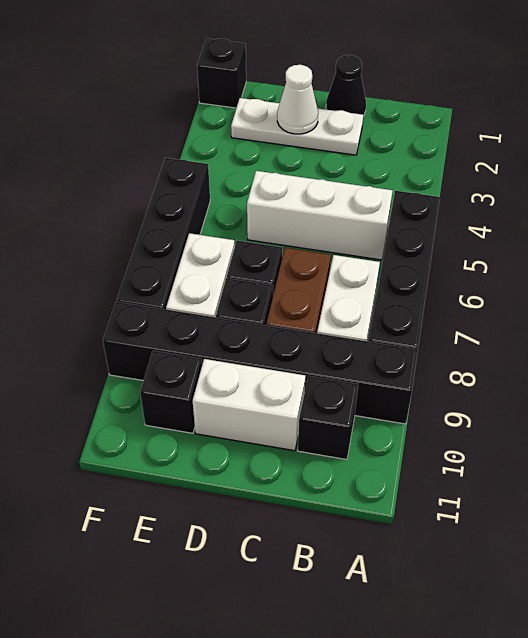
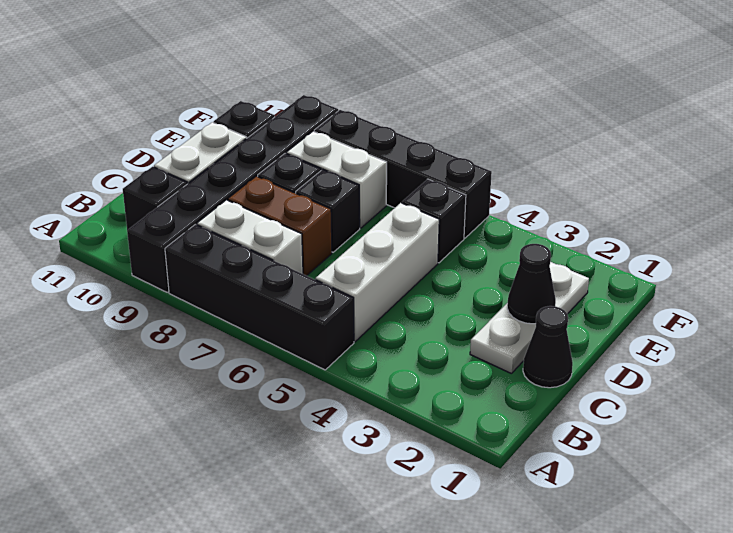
white 1x1 cone [277,65,318,134] -> black 1x1 cone [507,244,556,324]
black 1x1 brick [197,38,246,108] -> black 1x1 brick moved to [402,179,466,263]

